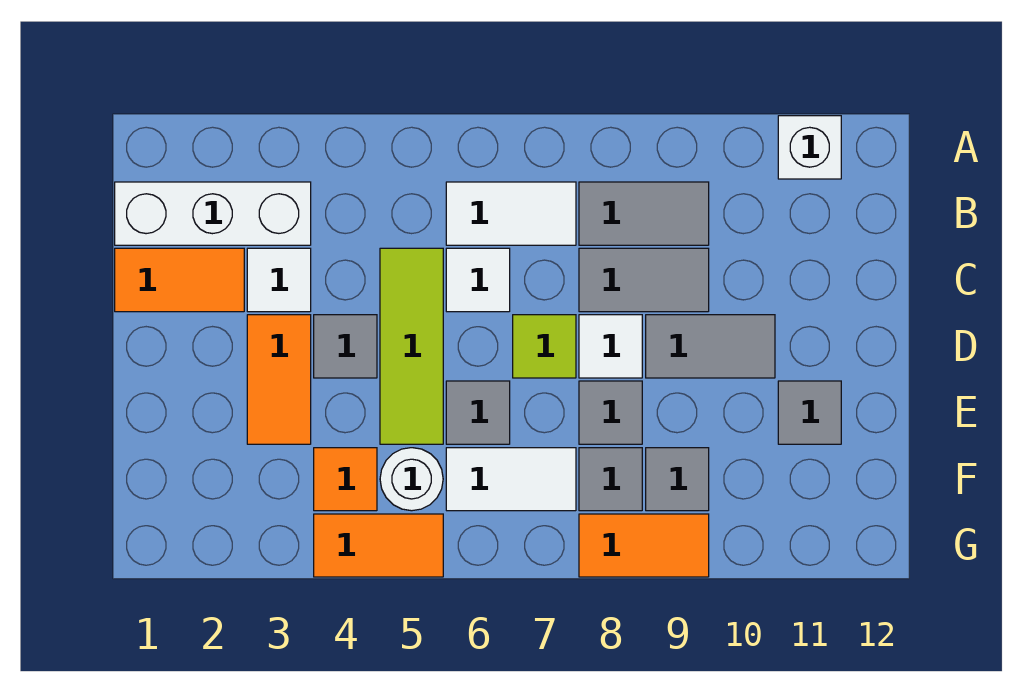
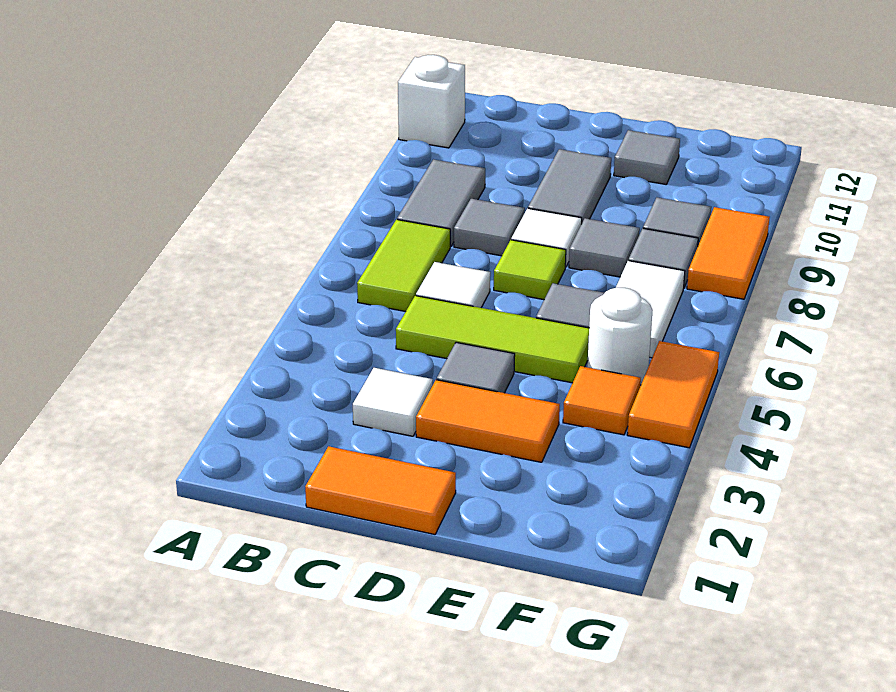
white 1x3 brick [115,182,311,245] -> none
white 1x2 tile [446,182,576,245] -> lime 1x2 tile [357,220,450,312]
orange 1x2 tile [115,248,244,312] -> orange 1x2 tile turned to [305,446,456,534]
grey 1x2 tile [579,248,709,312] -> grey 1x1 tile [454,199,525,256]

